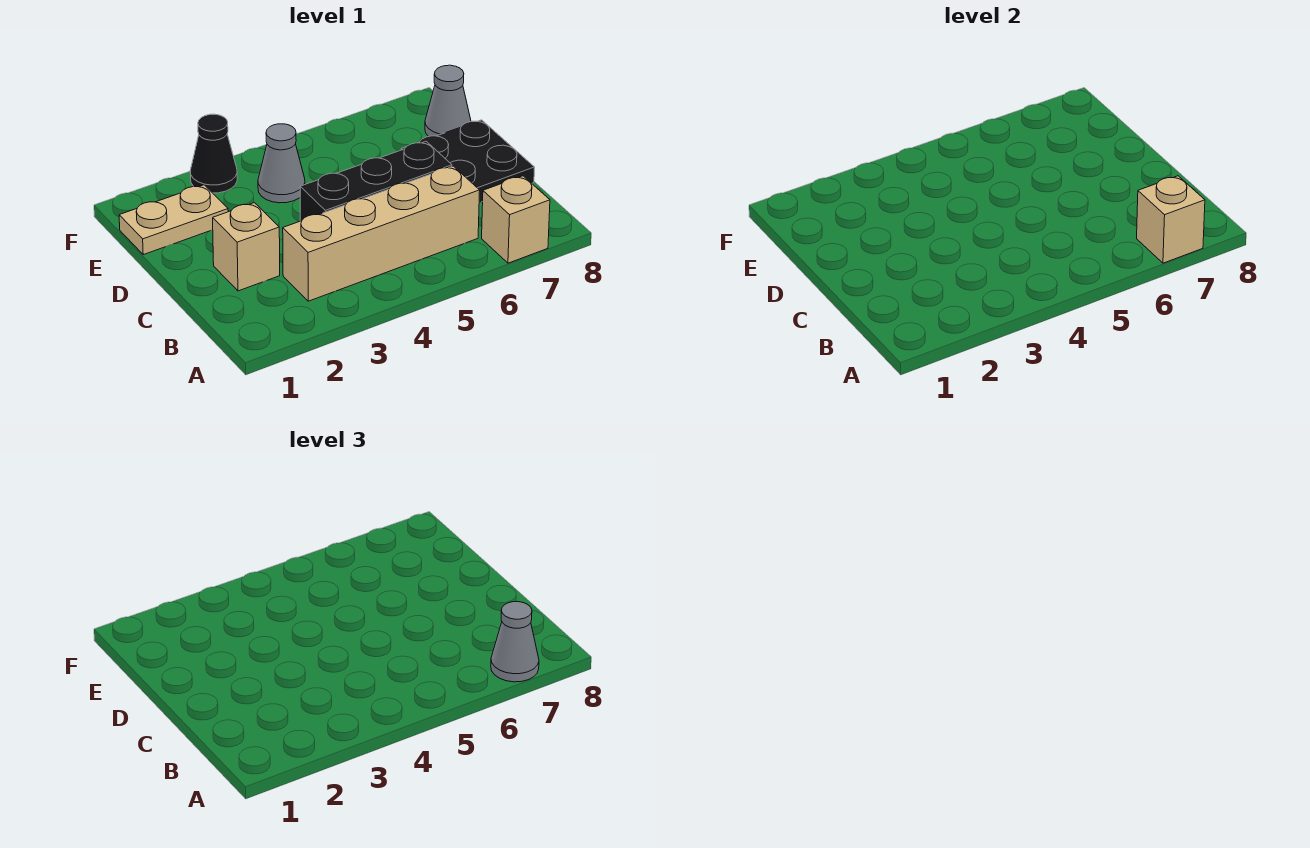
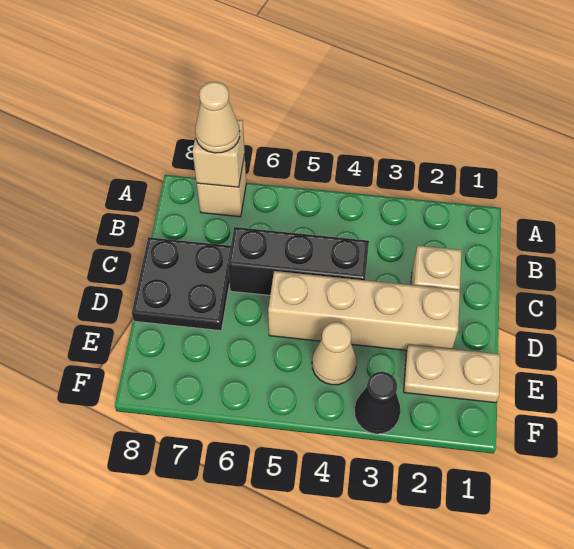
grey 1x1 cone [491,602,539,682] -> tan 1x1 cone [195,82,240,153]
tan 1x4 brick [283,166,480,301] -> tan 1x4 brick moved to [268,271,460,350]
grey 1x1 cone [258,124,305,203] -> tan 1x1 cone [312,322,357,385]
grey 1x1 cone [425,65,471,137] -> none

